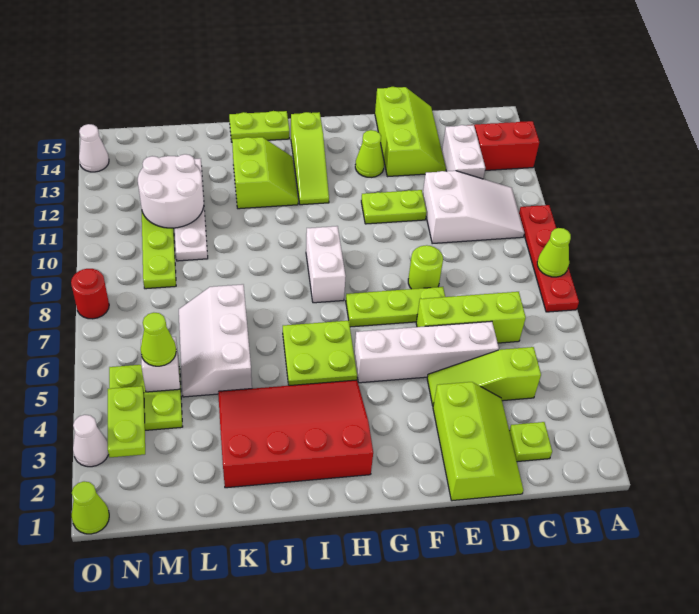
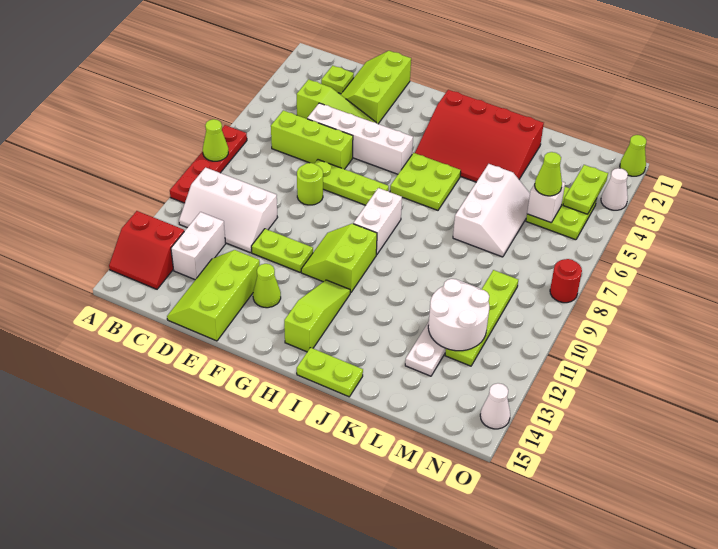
white 2x3 slope [423,171,524,244] -> white 2x3 slope turned to [179,167,278,253]
lime 2x2 slope [232,137,298,209] -> lime 2x2 slope moved to [301,224,377,293]

